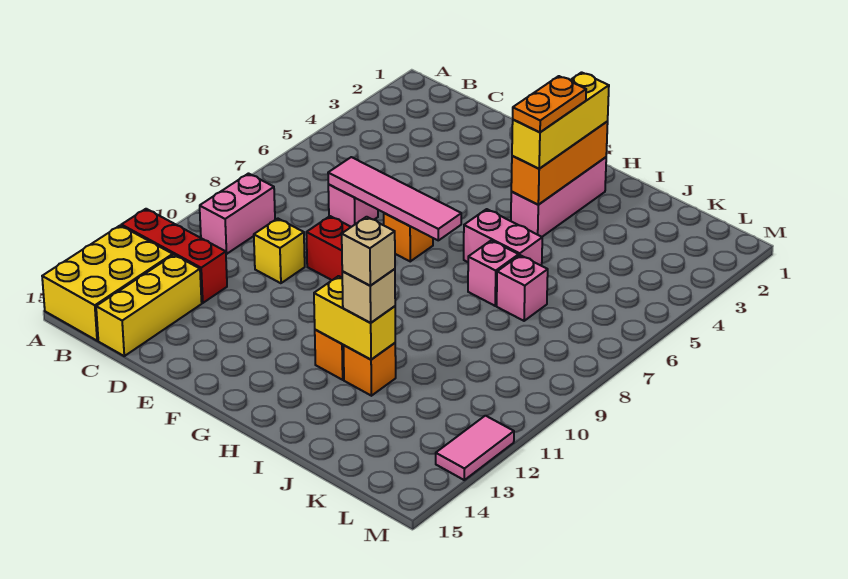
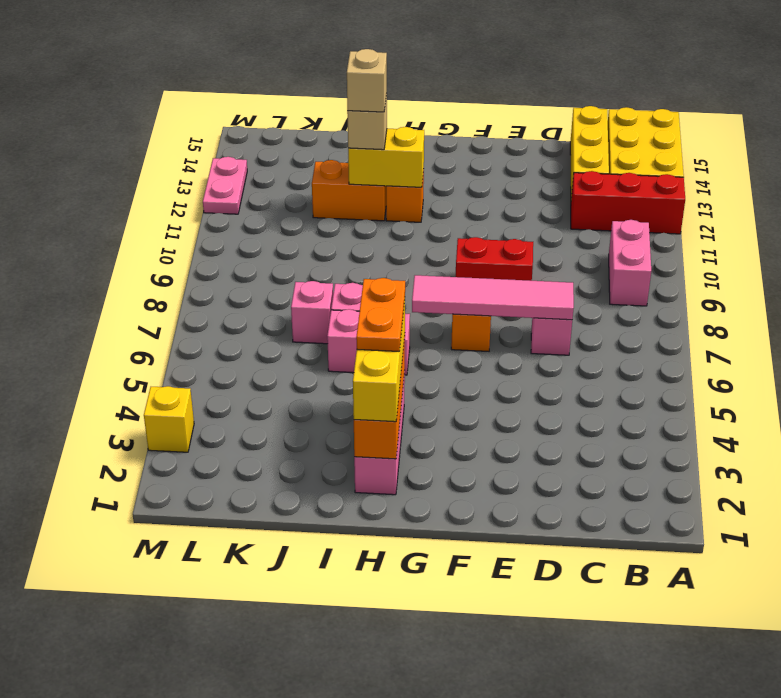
yellow 1x1 brick [254,218,305,283] -> yellow 1x1 brick moved to [144,386,194,452]
orange 1x1 brick [343,343,396,396] -> orange 1x2 brick [312,160,386,221]
pink 1x2 tile [436,416,514,480] -> pink 1x2 plate [203,157,247,214]

